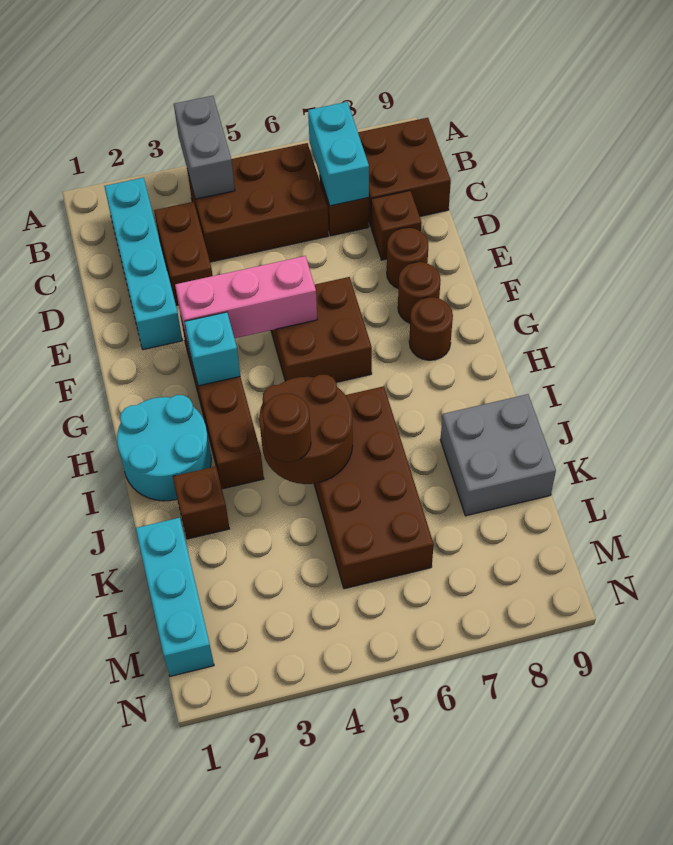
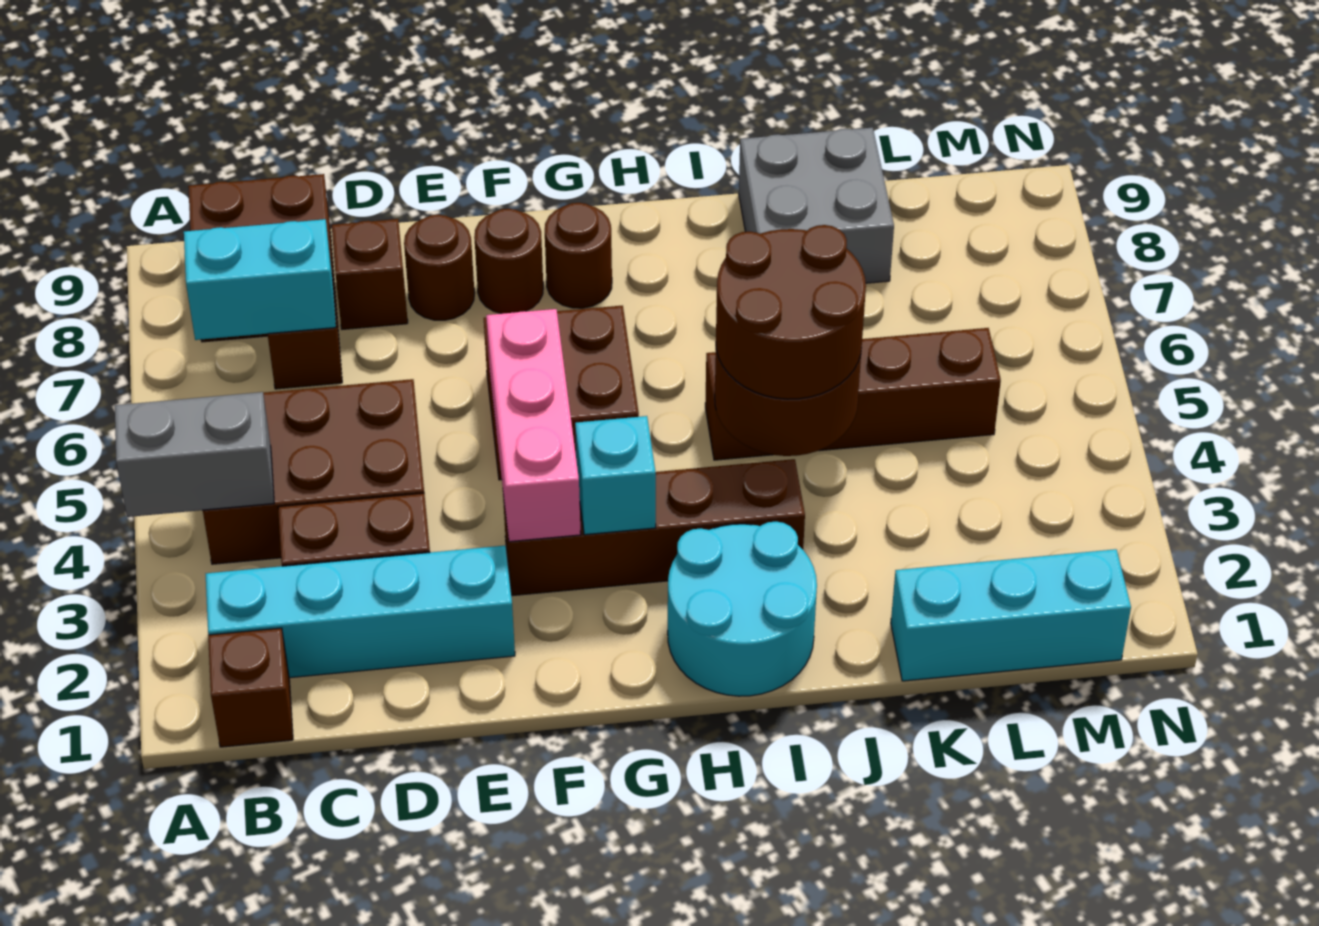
brown 2x3 brick [187,143,329,262] -> brown 2x3 brick turned to [203,379,424,564]
brown 2x4 brick [314,386,434,589] -> brown 1x4 brick [705,328,1001,460]
brown 1x1 brick [173,466,230,539] -> brown 1x1 brick moved to [208,628,293,747]
brown 1x1 round brick [262,393,311,462] -> brown 2x2 round brick [716,225,866,399]

